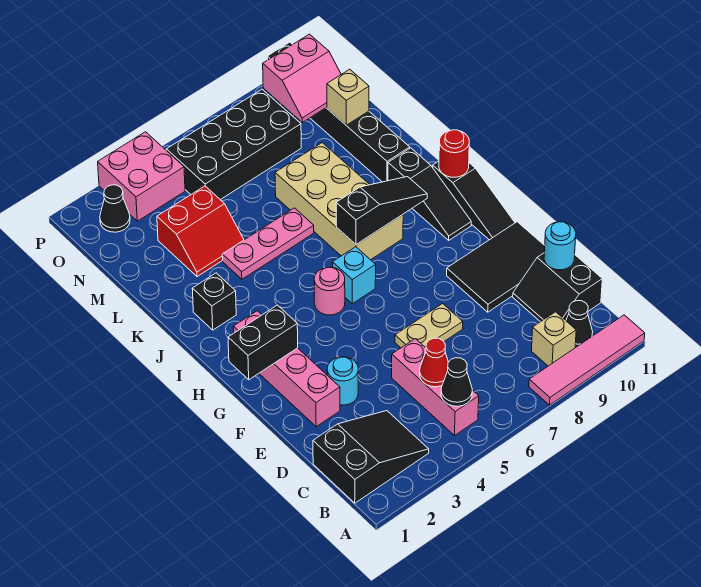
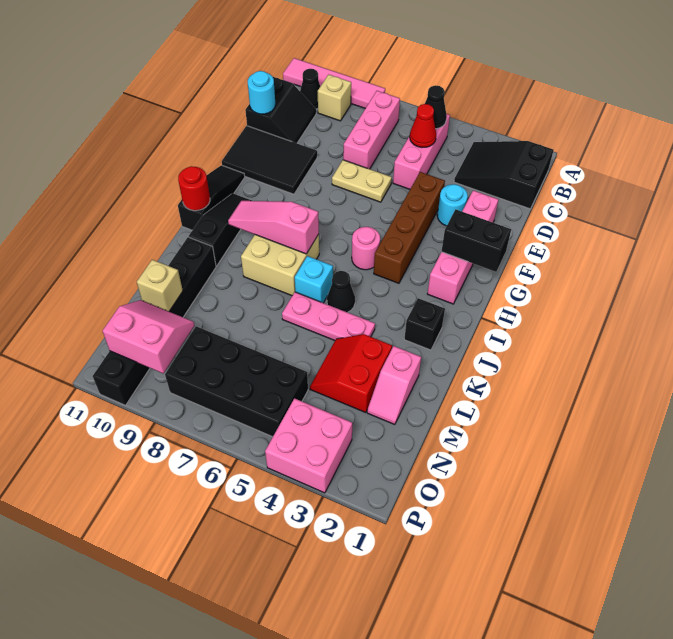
none -> pink 1x3 brick [343,91,400,169]
none -> brown 1x4 brick [374,172,445,283]
cyan 1x1 brick [333,247,376,304] -> cyan 1x1 brick moved to [295,256,333,303]
tan 2x4 brick [275,143,403,260] -> tan 2x2 brick [241,234,319,296]
black 1x3 slope [336,177,427,245] -> pink 1x3 slope [228,201,319,254]
none -> pink 1x2 slope [367,346,421,425]
red 2x2 slope [157,186,244,277] -> red 2x2 slope turned to [310,334,392,412]
black 1x1 cone [100,185,130,232] -> black 1x1 cone moved to [327,271,355,312]

